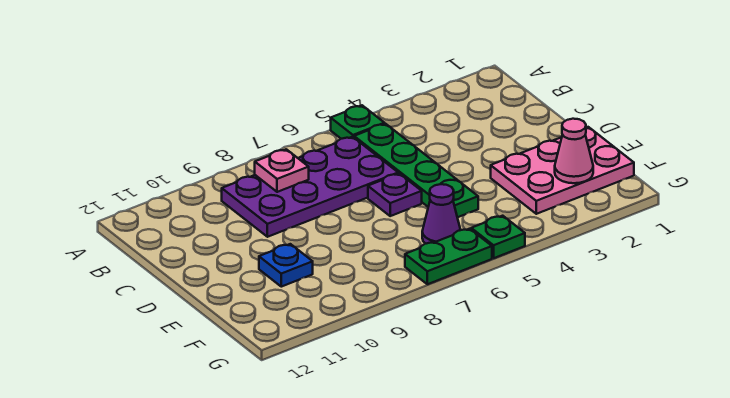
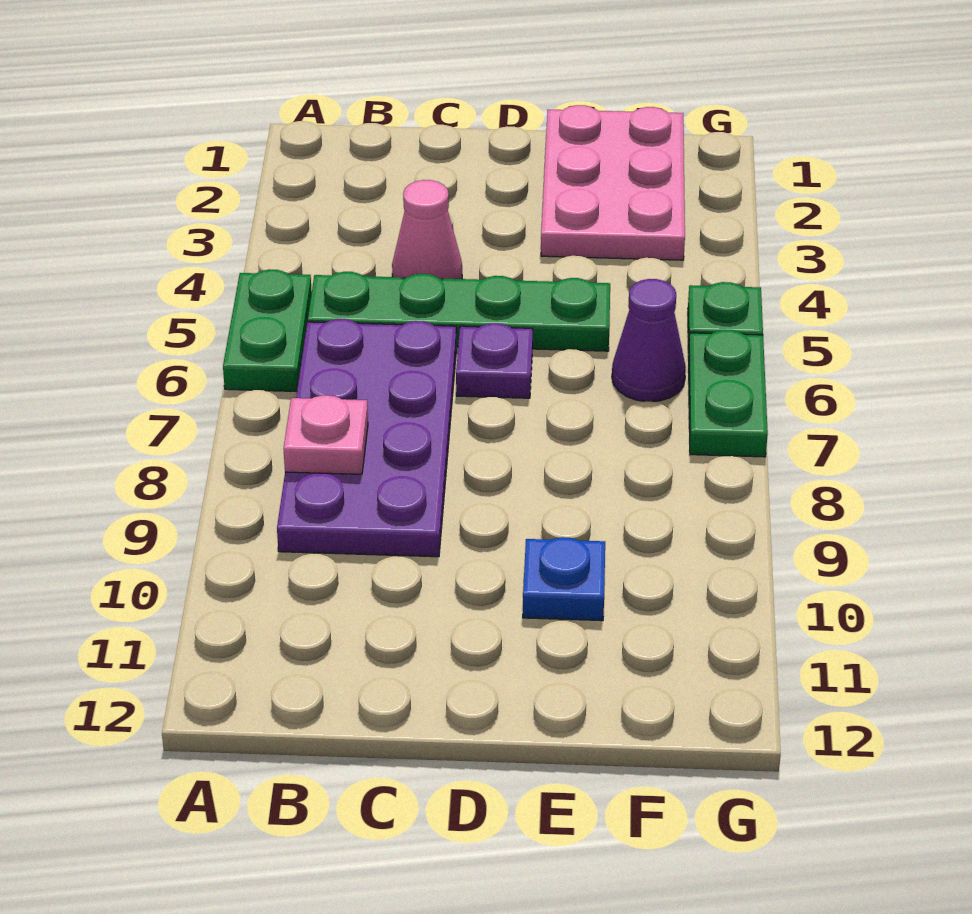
green 1x1 plate [331,105,384,139] -> green 1x2 plate [223,270,312,392]
pink 1x1 cone [555,119,593,183] -> pink 1x1 cone moved to [392,180,462,279]

